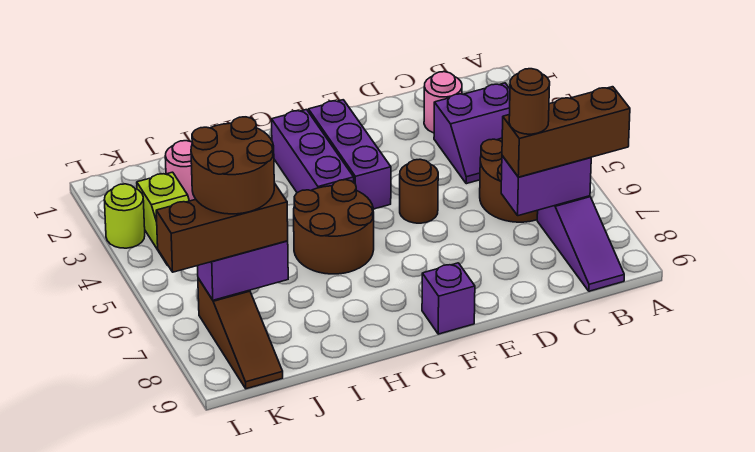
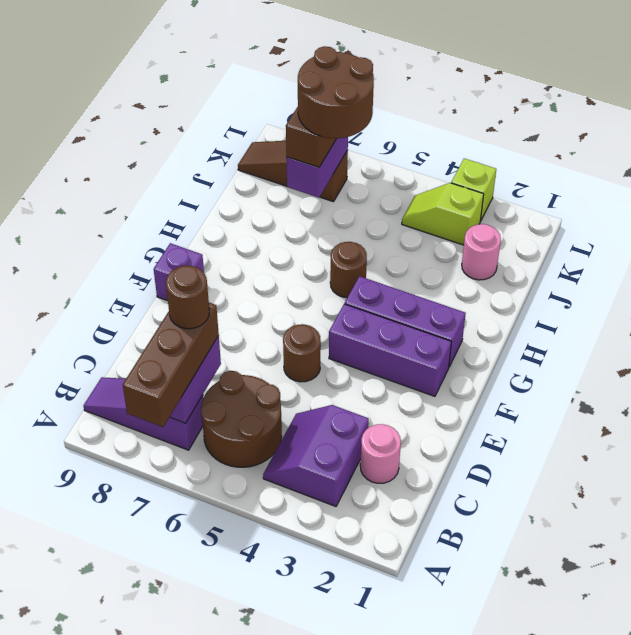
brown 2x2 round brick [294,180,374,274] -> brown 1x1 round brick [330,242,367,298]
lime 1x1 round brick [104,184,145,248] -> lime 1x1 brick [451,158,496,221]

